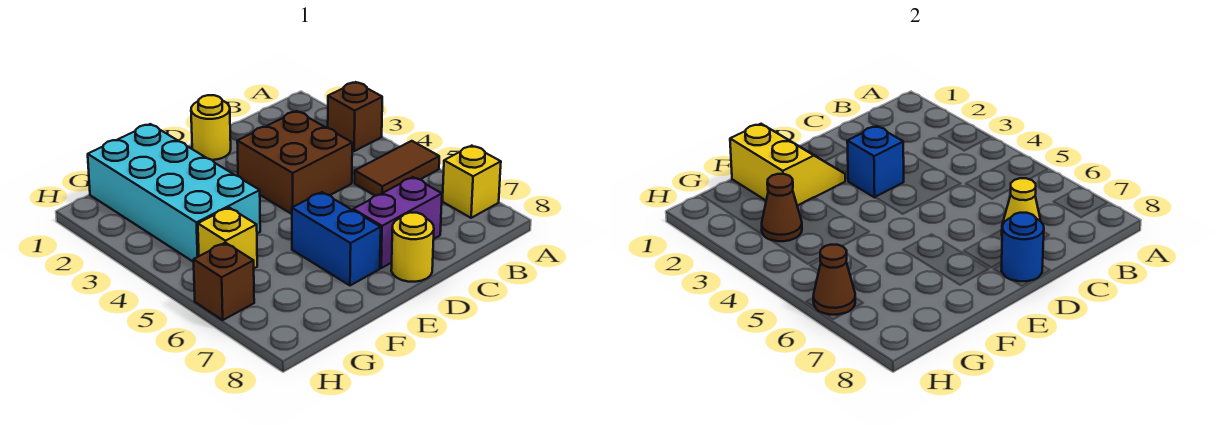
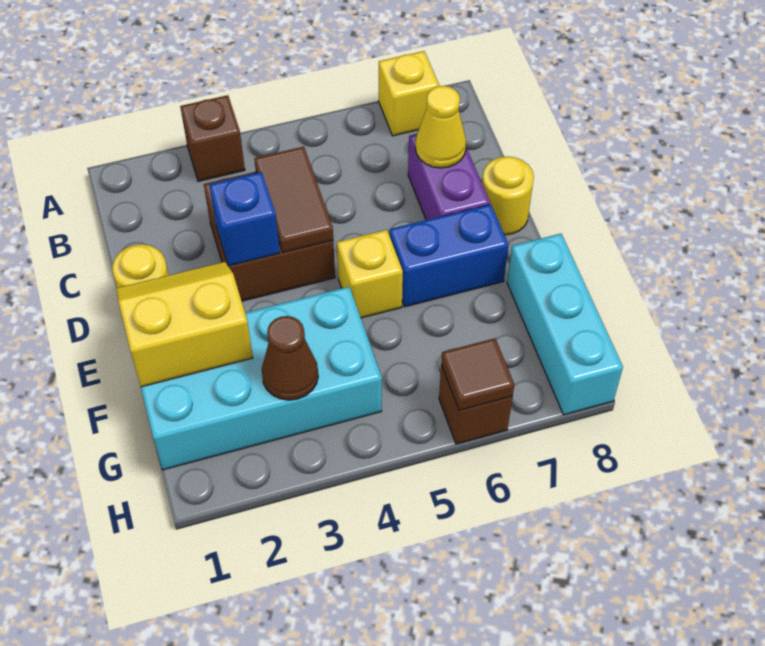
brown 1x2 tile [355,141,439,196] -> brown 1x2 tile moved to [254,147,333,252]
blue 1x1 round brick [1001,213,1044,281] -> none
none -> cyan 1x3 brick [507,234,623,415]
yellow 1x1 brick [198,208,257,268] -> yellow 1x1 brick moved to [337,230,403,318]
brown 1x1 cone [813,245,855,315] -> brown 1x1 tile [441,338,514,411]

